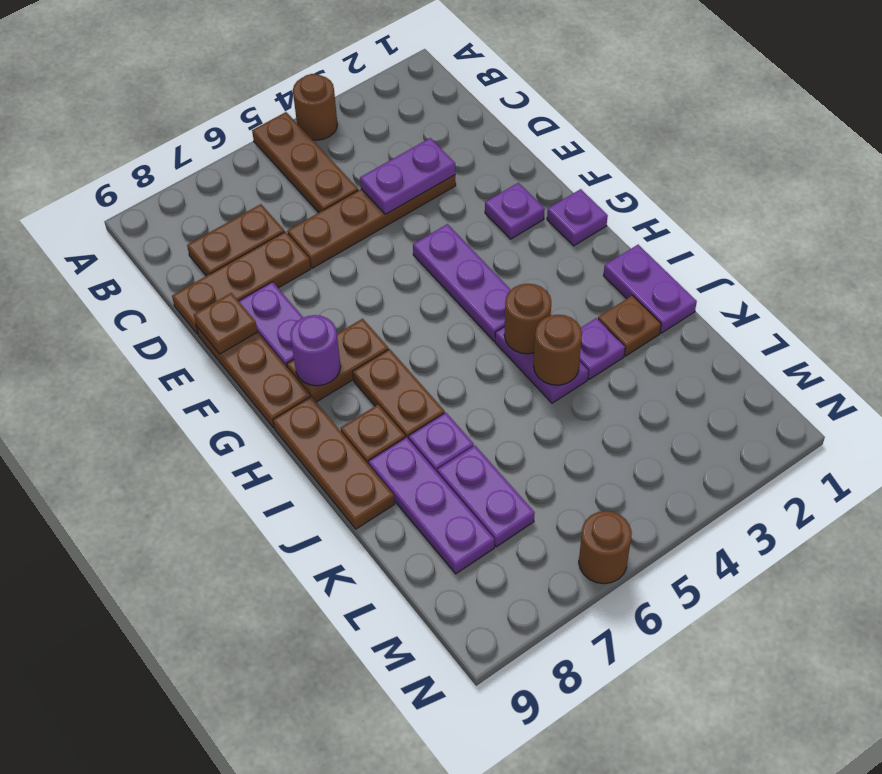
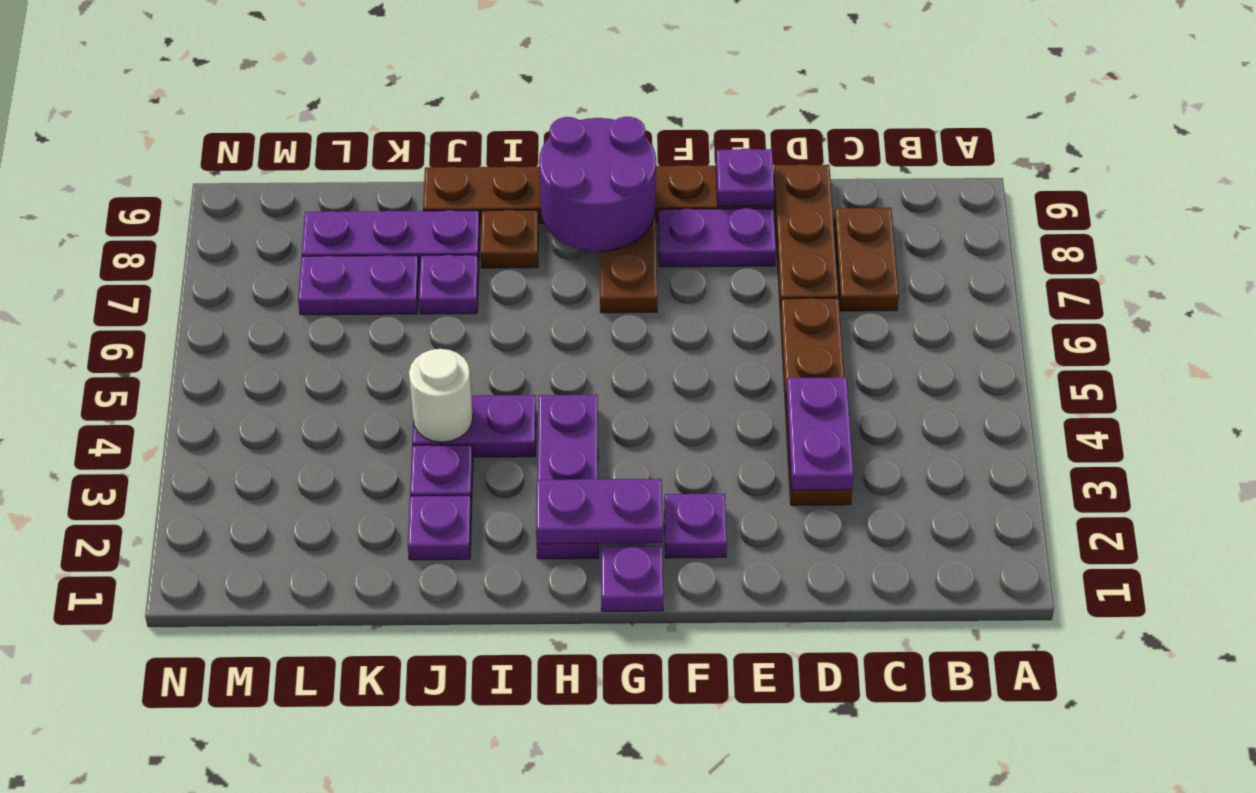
brown 1x1 round brick [293,74,337,140] -> none
brown 1x3 plate [252,112,358,213] -> none
brown 1x1 plate [194,293,257,354] -> purple 1x1 plate [716,149,774,206]
purple 1x3 plate [413,224,511,341] -> purple 1x3 plate turned to [537,395,598,559]
purple 1x1 round brick [290,315,341,386] -> purple 2x2 round brick [539,117,656,252]
brown 1x2 plate [353,349,445,439] -> none
purple 1x2 plate [604,245,697,333] -> purple 1x2 plate moved to [536,479,663,544]
brown 1x1 round brick [504,284,551,354] -> none
brown 1x1 plate [598,295,661,356] -> purple 1x1 plate [408,495,472,560]
brown 1x1 round brick [534,315,582,385] -> white 1x1 round brick [409,349,473,442]
brown 1x1 round brick [579,511,632,584] -> none

